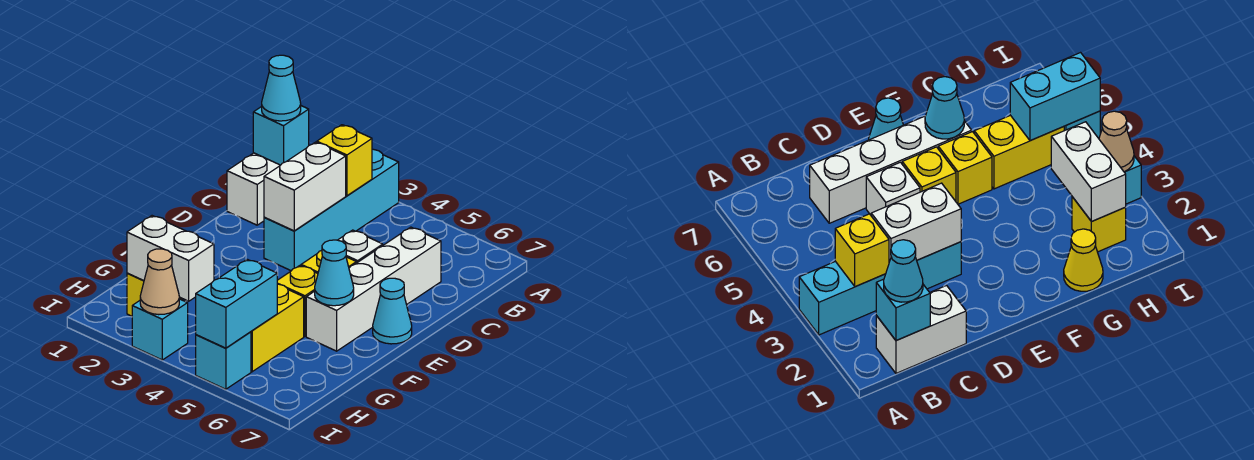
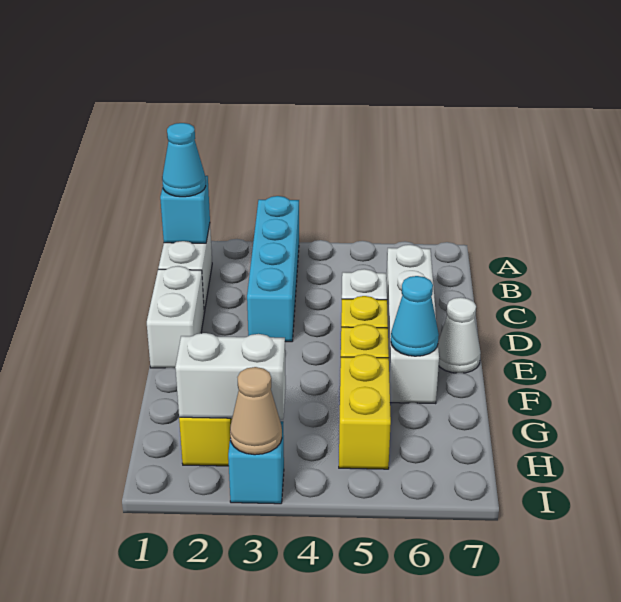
yellow 1x1 brick [317,125,372,196] -> none
white 1x2 brick [264,142,346,231] -> white 1x2 brick moved to [147,266,204,368]
cyan 1x1 cone [373,278,412,344] -> white 1x1 cone [438,297,481,373]
yellow 1x1 cone [1064,229,1103,291] -> none
cyan 1x2 brick [196,259,277,348] -> none
cyan 1x1 brick [196,332,251,389] -> none

